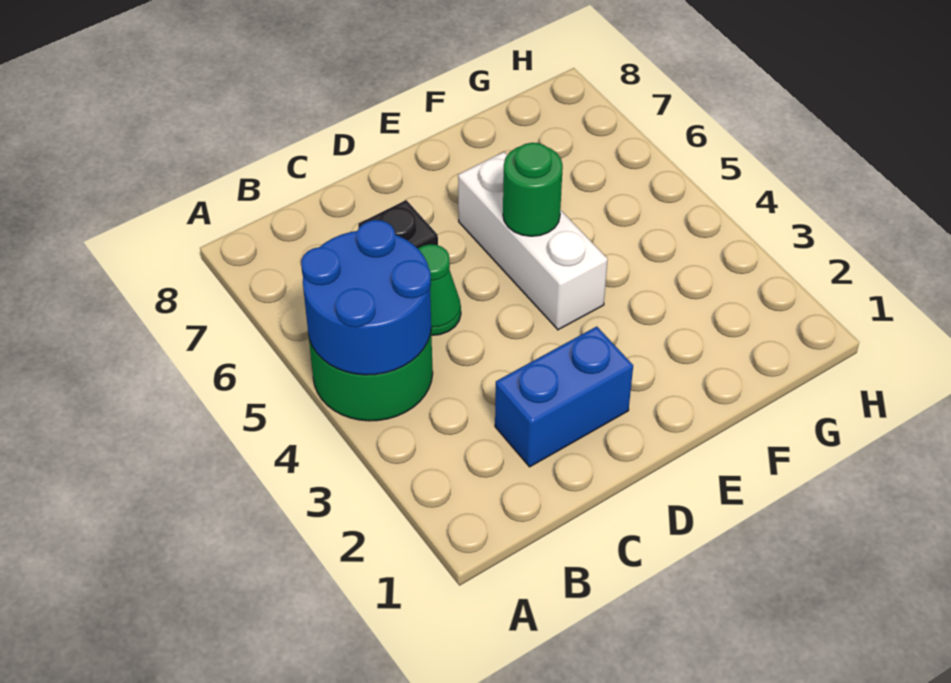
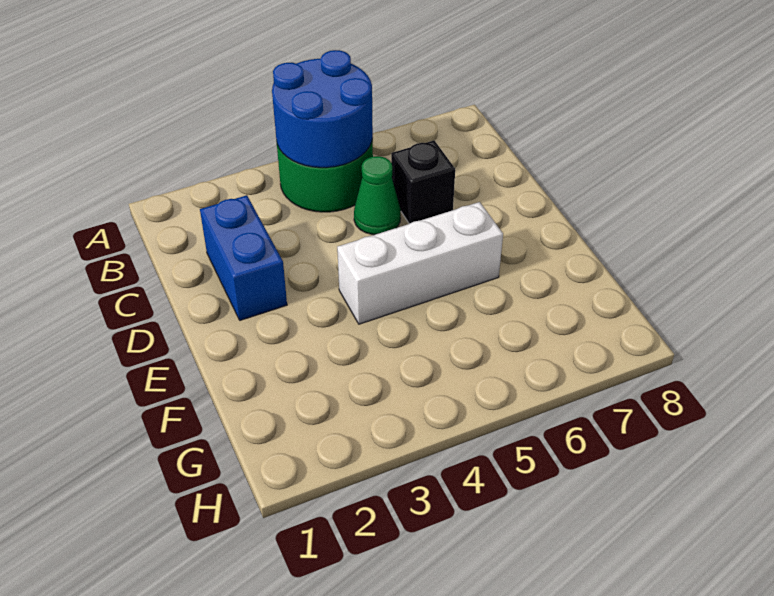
green 1x1 round brick [503,143,563,236] -> none

